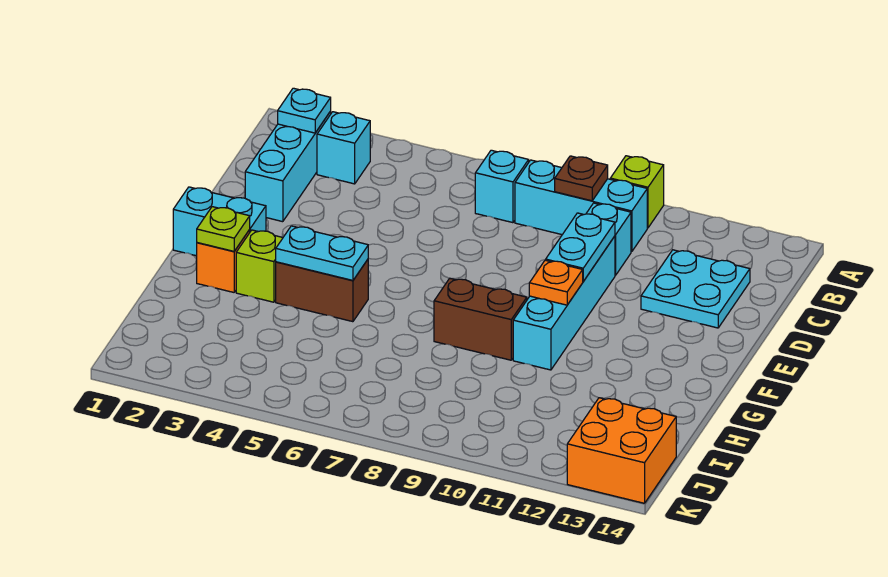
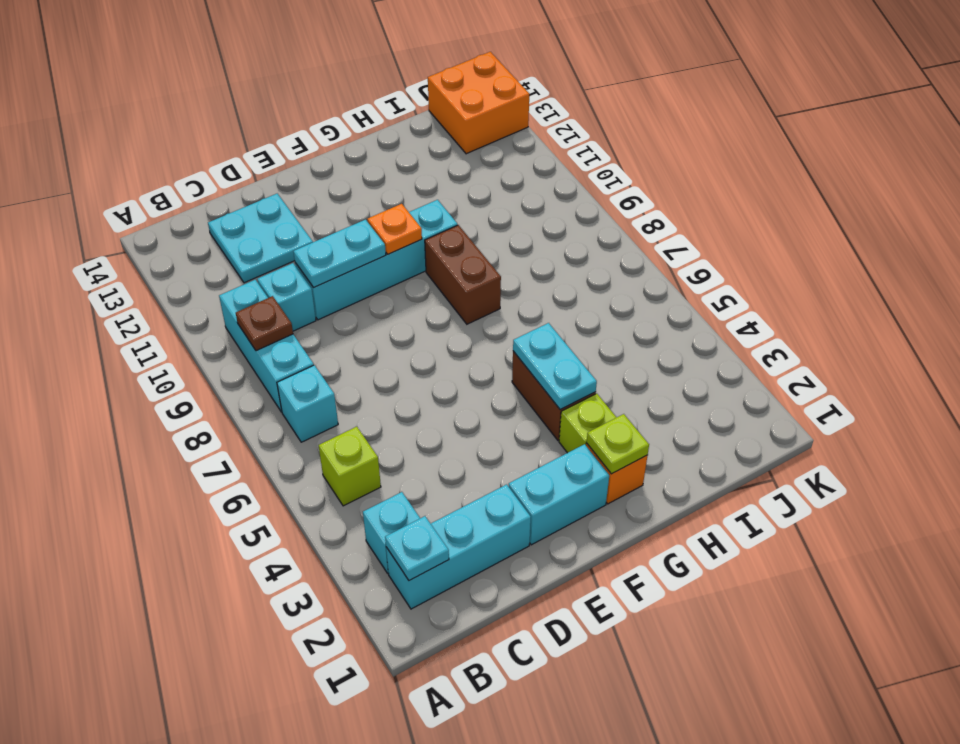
lime 1x1 brick [610,156,664,228] -> lime 1x1 brick moved to [319,427,381,506]
cyan 1x2 brick [173,187,266,256] -> cyan 1x2 brick turned to [509,444,609,545]

